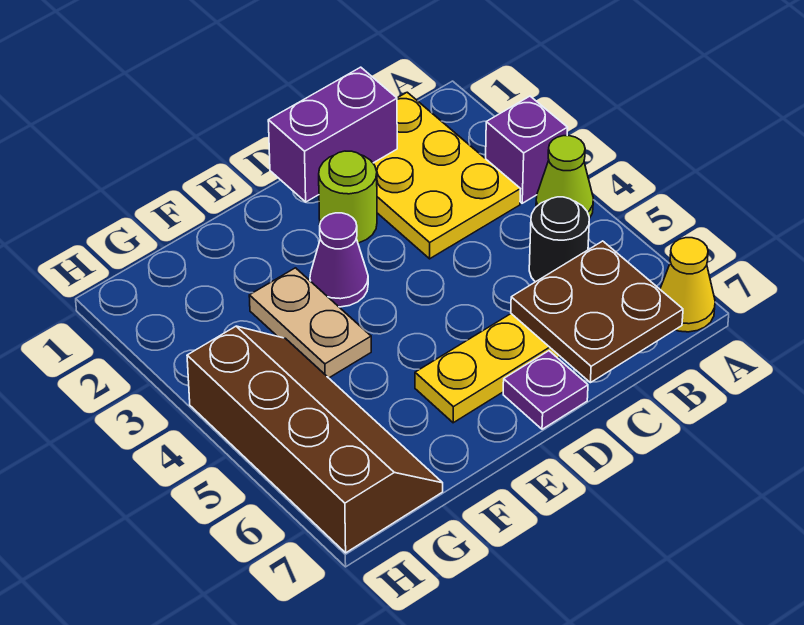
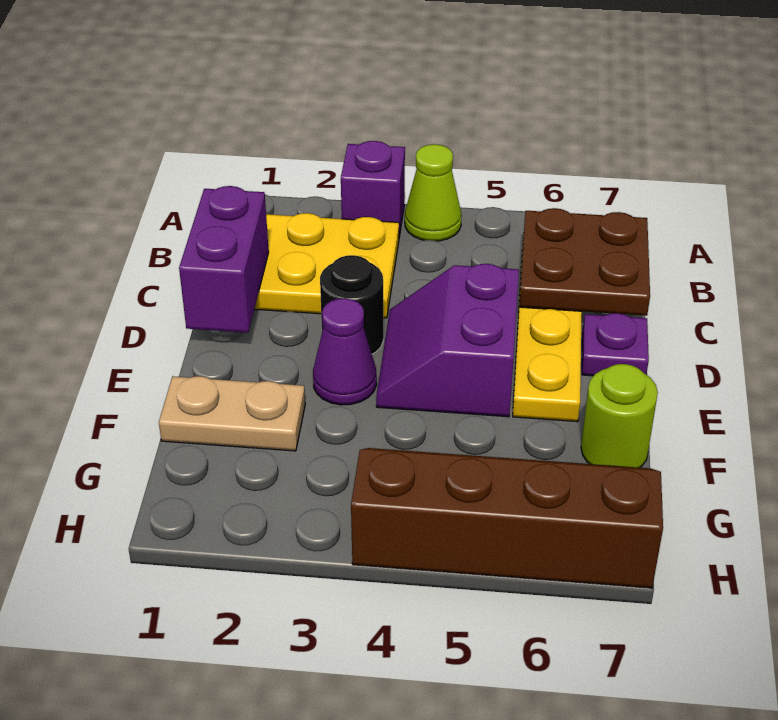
yellow 1x1 cone [660,238,715,332] -> none
black 1x1 round brick [529,197,589,282] -> black 1x1 round brick moved to [320,255,383,354]
lime 1x1 round brick [319,151,377,243] -> lime 1x1 round brick moved to [581,364,658,468]
none -> purple 2x2 slope [376,264,519,417]
tan 1x2 plate [249,268,371,378] -> tan 1x2 plate moved to [159,376,305,451]

